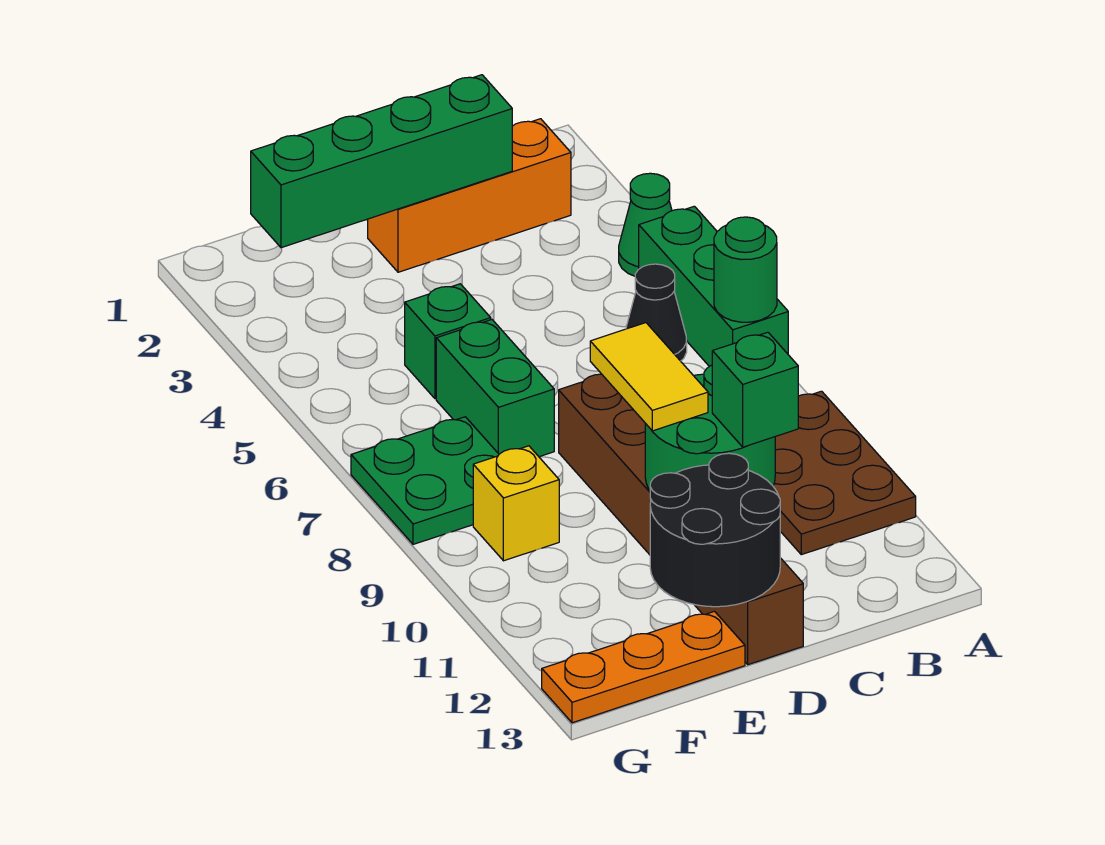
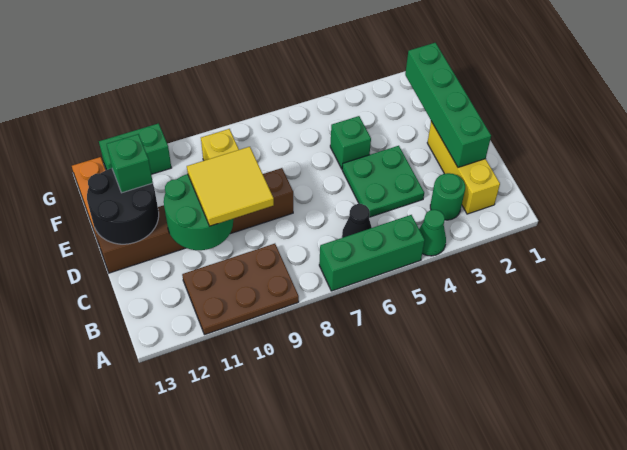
green 1x1 round brick [714,217,777,322] -> green 1x1 round brick moved to [430,173,465,220]
orange 1x3 brick [368,119,571,272] -> yellow 1x3 brick [427,121,500,214]
green 1x1 brick [712,332,798,447] -> green 1x1 brick moved to [107,134,153,193]
yellow 1x2 tile [590,323,708,431] -> yellow 2x2 tile [187,147,274,226]
green 1x2 brick [436,320,554,457] -> green 1x2 brick moved to [99,123,171,174]
green 2x2 plate [351,417,499,544] -> green 2x2 plate moved to [342,146,424,217]

